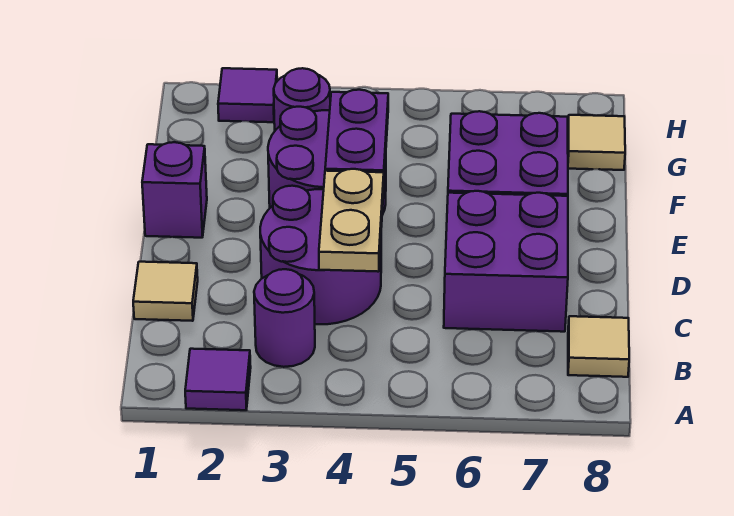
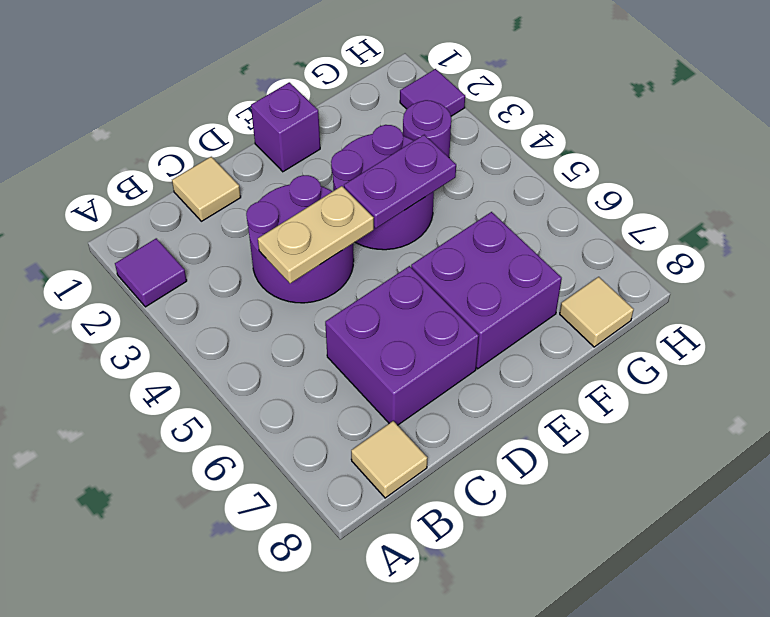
purple 1x1 round brick [254,269,315,367] -> none

